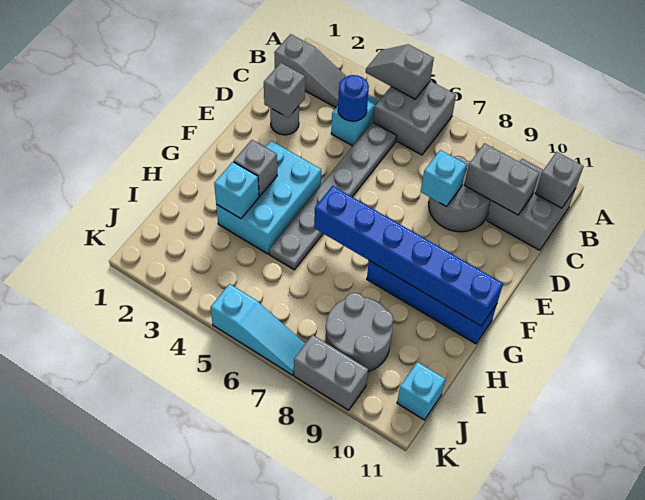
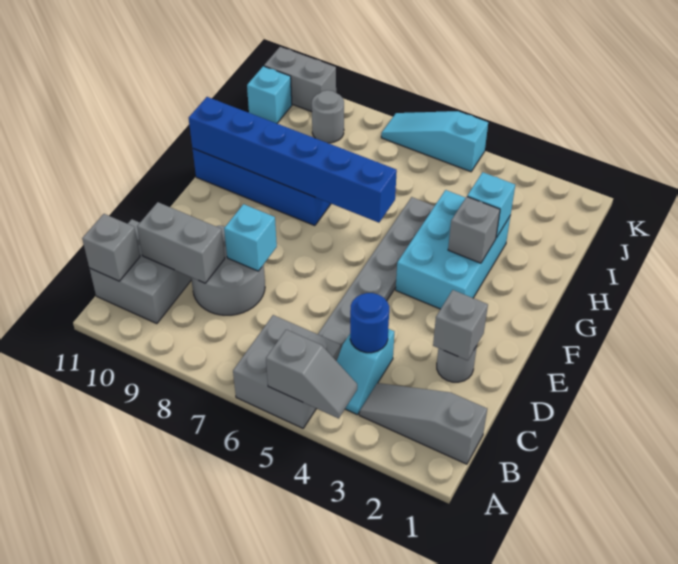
grey 2x2 round brick [325,293,393,372] -> grey 1x1 round brick [312,90,344,143]
grey 1x2 brick [294,335,368,410] -> grey 1x2 brick moved to [264,47,336,112]

